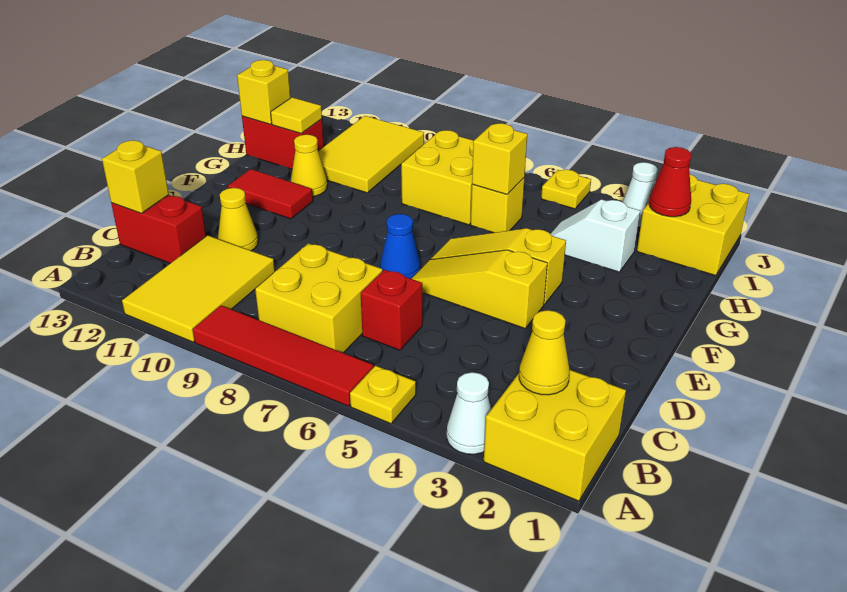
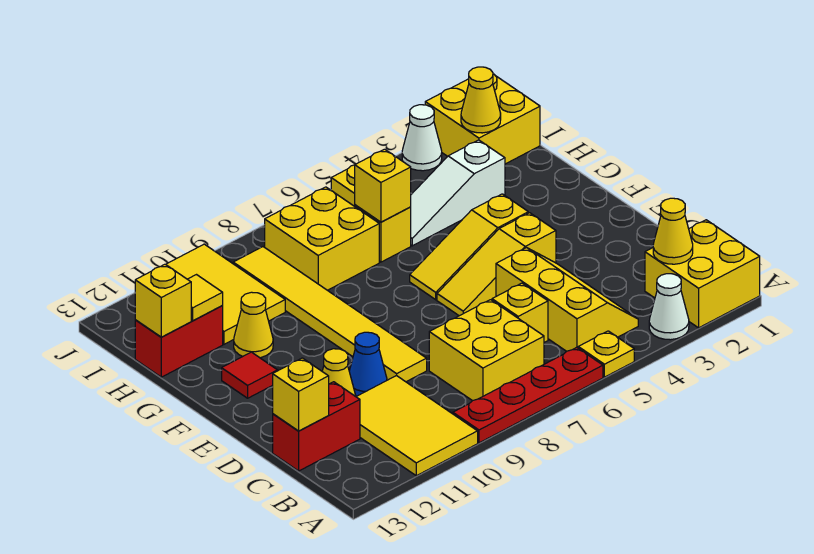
red 1x4 tile [193,306,373,406] -> red 1x4 plate [453,347,603,443]
none -> yellow 2x3 slope [496,248,638,351]
red 1x1 brick [361,270,422,350] -> yellow 1x1 brick [492,283,548,342]
none -> yellow 1x6 tile [233,247,427,382]
blue 1x1 cone [380,214,421,279] -> blue 1x1 cone moved to [349,332,387,396]
red 1x2 tile [228,169,313,219] -> red 1x1 tile [222,352,278,398]
white 1x2 slope [551,199,640,272] -> white 1x3 slope [411,140,505,246]
red 1x1 cone [649,147,691,217] -> yellow 1x1 cone [461,67,501,133]

